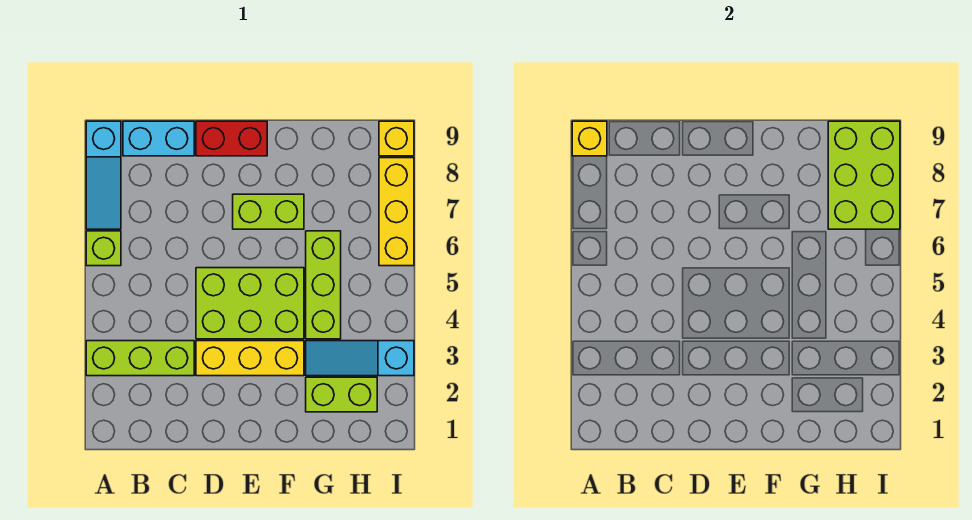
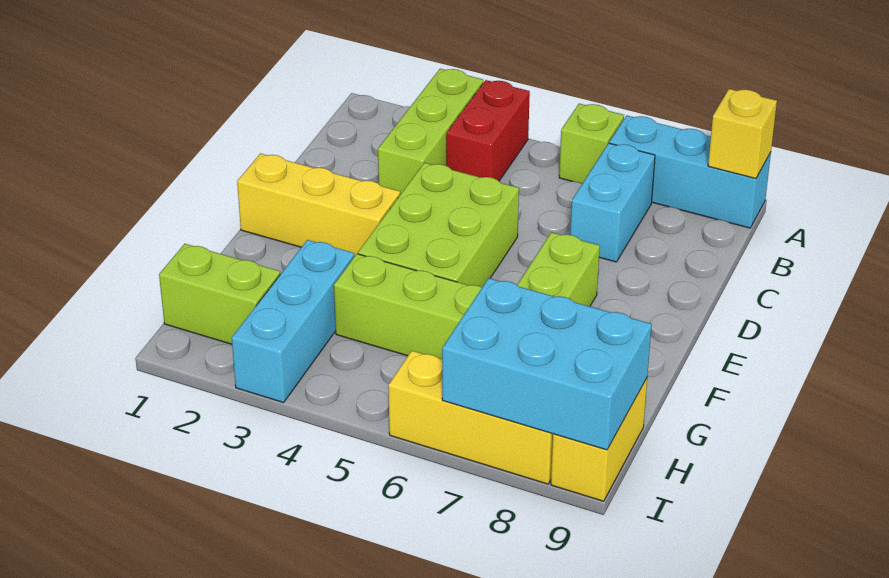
cyan 1x3 slope [86,121,121,229] -> cyan 1x3 brick [609,115,771,228]
cyan 1x2 brick [123,121,194,156] -> cyan 1x2 brick moved to [570,143,655,262]
yellow 1x3 brick [196,341,304,376] -> yellow 1x3 brick turned to [237,154,400,257]
red 1x2 brick [196,121,267,156] -> red 1x2 brick moved to [446,80,530,181]
lime 1x2 brick [306,377,377,412] -> lime 1x2 brick turned to [159,244,280,344]
cyan 1x3 slope [306,341,414,376] -> cyan 1x3 brick [232,240,354,403]
lime 2x3 brick [828,121,900,229] -> cyan 2x3 brick [442,278,652,450]
yellow 1x1 brick [379,121,414,156] -> yellow 1x2 brick [551,378,647,501]

